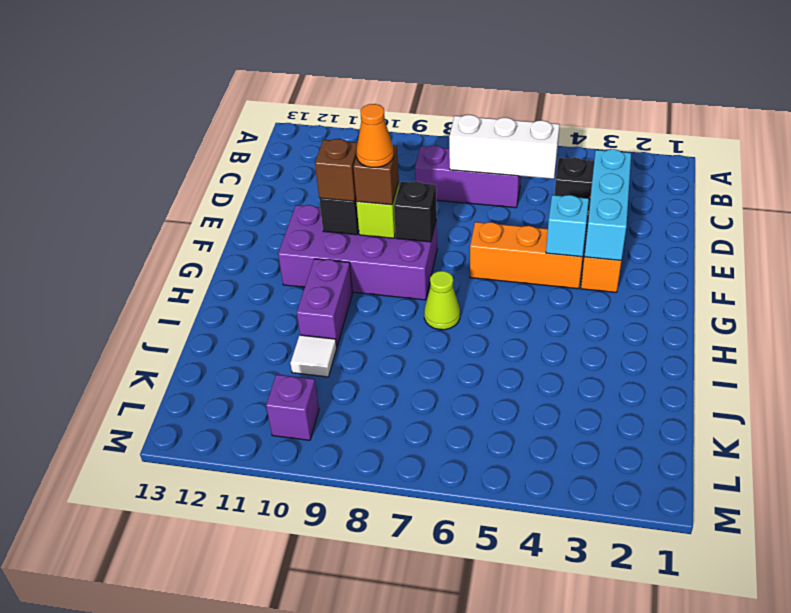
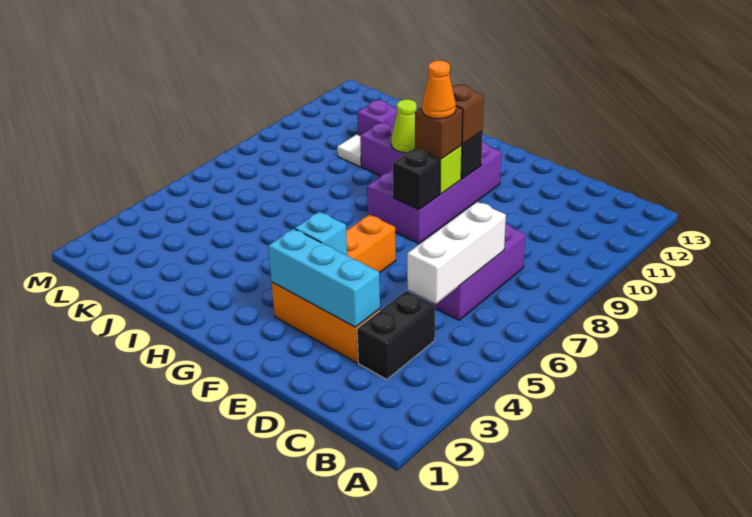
lime 1x1 cone [424,271,460,330] -> lime 1x1 cone moved to [391,99,417,153]
purple 1x1 brick [266,374,319,440] -> purple 1x1 brick moved to [357,100,397,135]

